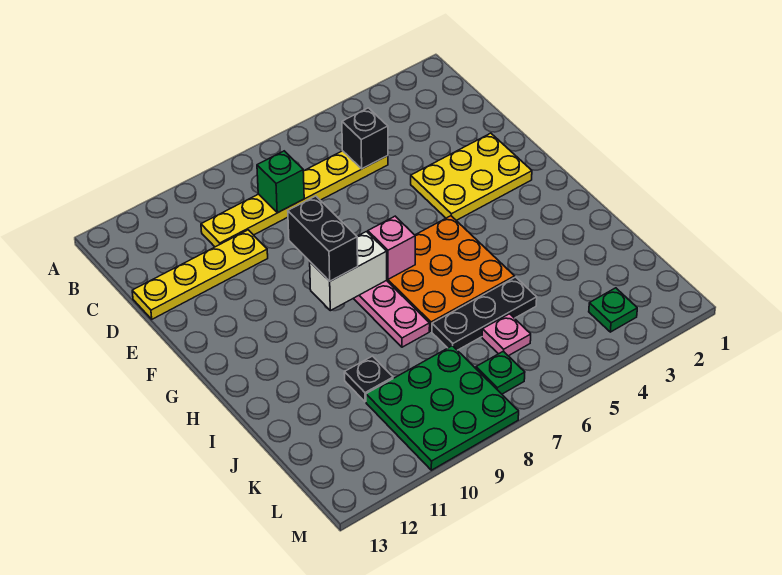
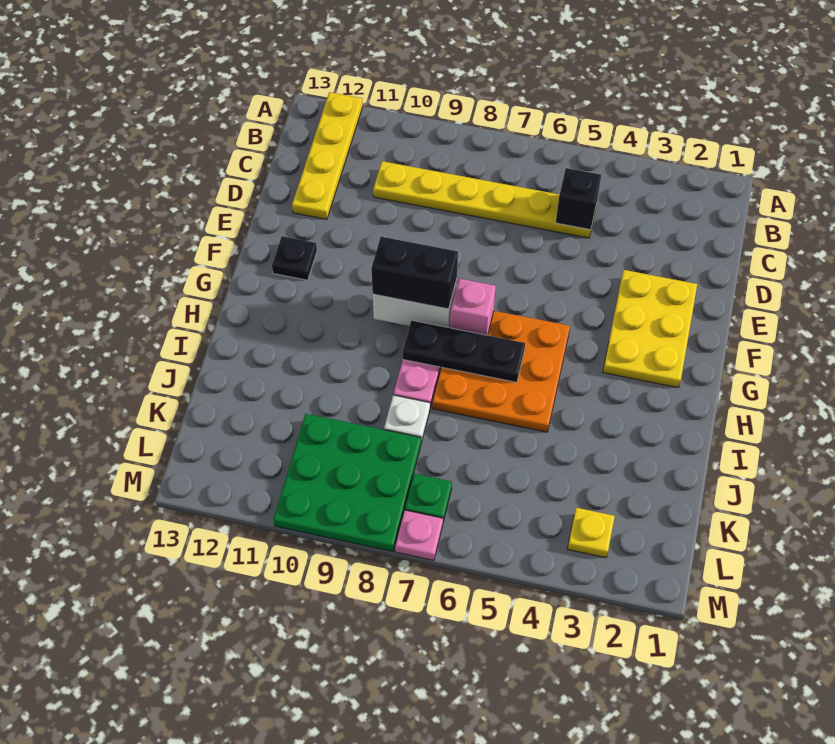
green 1x1 brick [257,151,304,213] -> none
yellow 1x4 plate [132,230,268,319] -> yellow 1x4 plate turned to [292,92,363,219]
yellow 2x3 plate [411,133,532,220] -> yellow 2x3 plate turned to [603,270,697,388]
black 1x2 brick [288,196,358,281] -> black 1x2 brick turned to [371,237,458,309]
black 1x3 plate [432,277,537,350] -> black 1x3 plate moved to [403,320,525,382]
none -> white 1x1 plate [384,395,430,443]
black 1x1 plate [344,356,393,402] -> black 1x1 plate moved to [272,236,317,280]
pink 1x1 plate [482,314,531,356] -> pink 1x1 plate moved to [395,510,443,560]
green 1x1 plate [589,288,637,332] -> yellow 1x1 plate [567,508,615,558]

